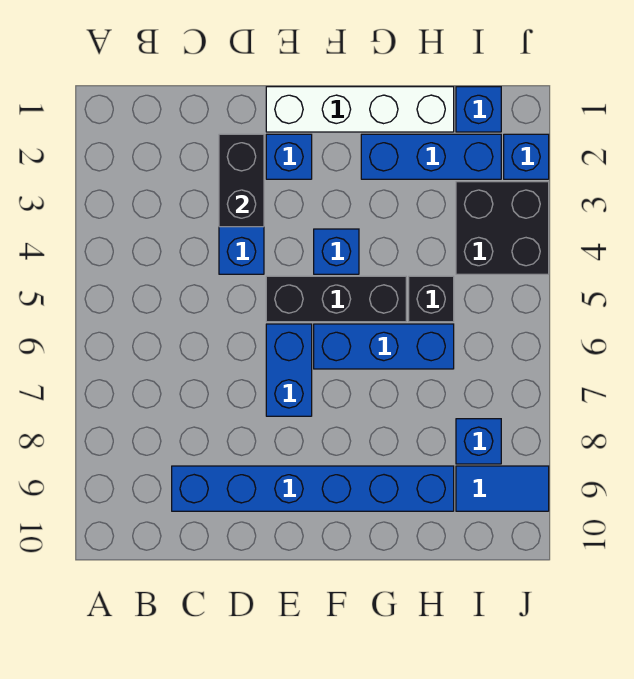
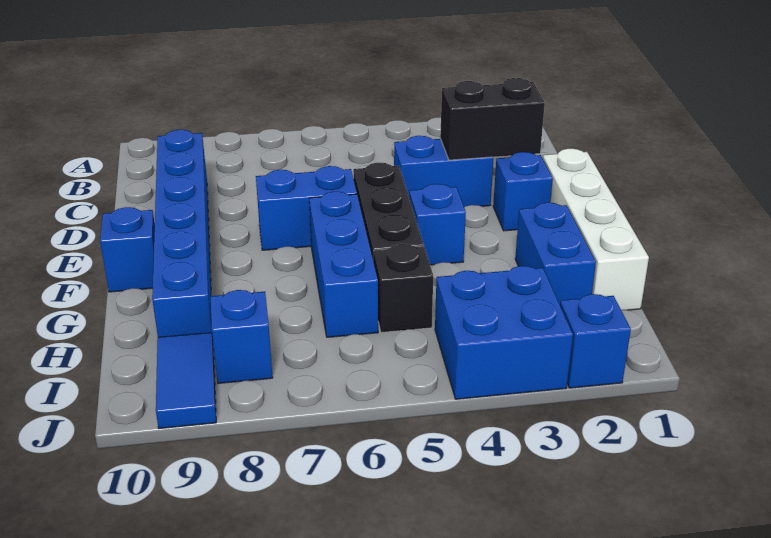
blue 1x3 brick [361,134,501,179] -> blue 1x2 brick [515,203,596,304]
blue 1x1 brick [456,87,501,132] -> blue 1x1 brick moved to [100,207,155,292]
black 2x2 brick [456,182,549,274] -> blue 2x2 brick [435,266,573,399]

